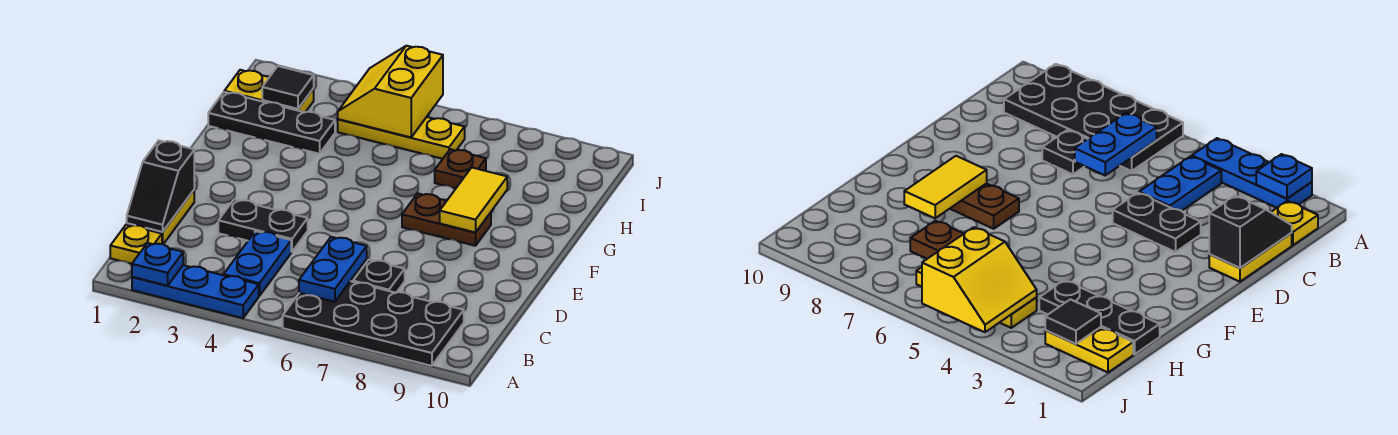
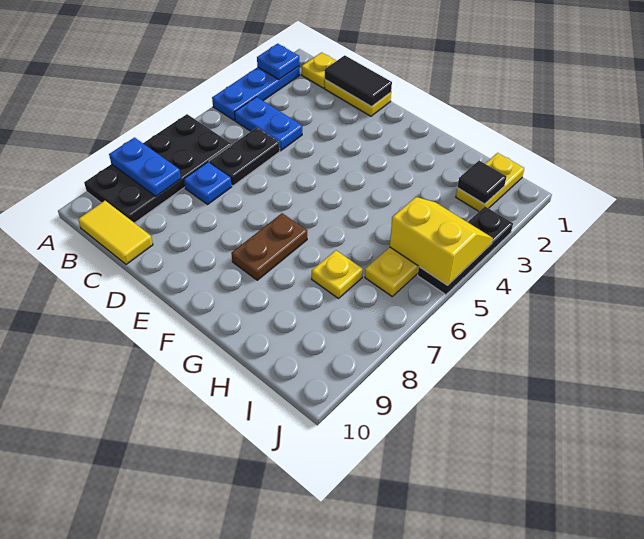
blue 1x2 plate [299,237,367,302] -> blue 1x2 plate moved to [109,138,181,196]
black 1x2 slope [127,140,194,232] -> black 1x2 tile [325,55,392,107]
black 1x1 plate [353,260,405,293] -> blue 1x1 plate [184,162,232,204]
black 1x2 plate [218,199,308,252] -> black 1x2 plate moved to [209,128,280,186]
yellow 1x2 tile [440,167,507,232] -> yellow 1x2 tile moved to [78,201,153,264]
black 1x3 plate [208,92,335,154] -> black 1x3 plate moved to [418,207,513,295]
brown 1x1 plate [435,149,486,188] -> yellow 1x1 plate [312,250,363,299]

